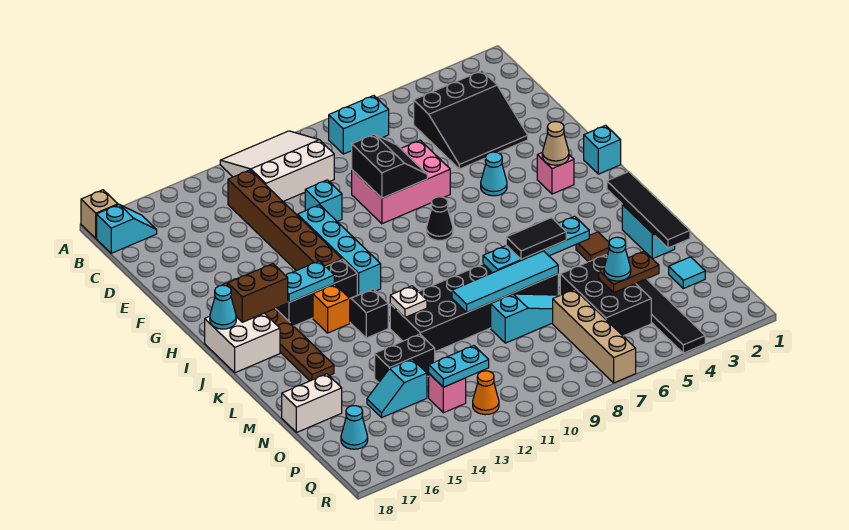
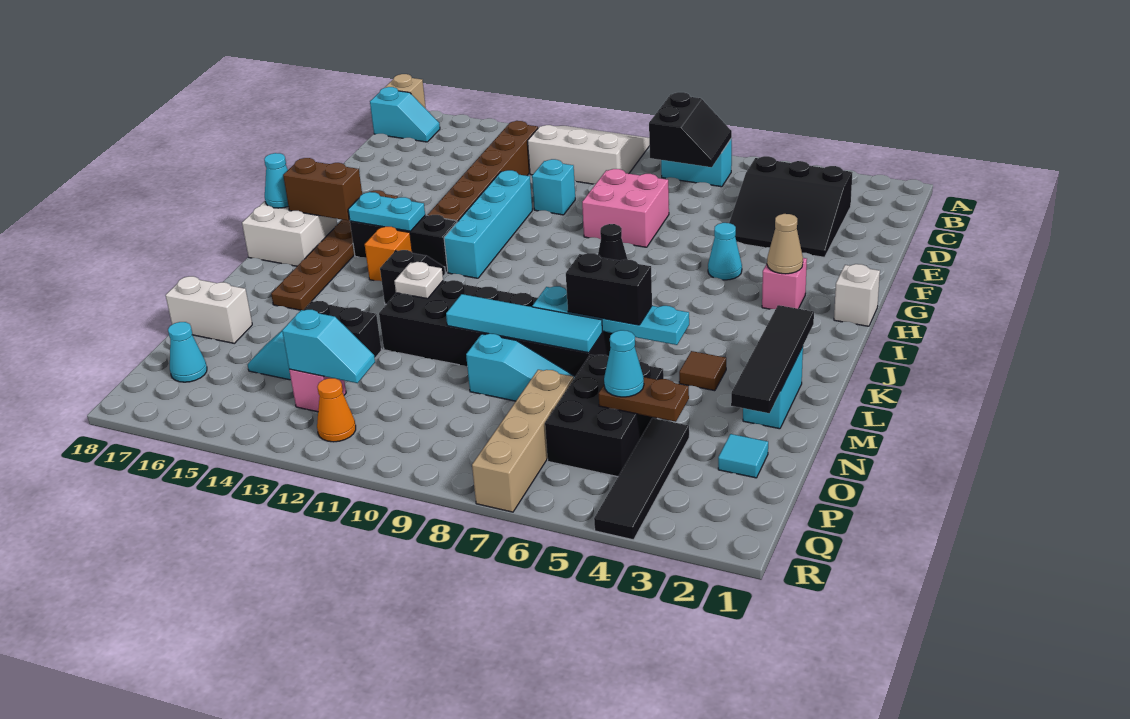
pink 2x3 brick [352,140,450,224] -> pink 2x2 brick [582,169,669,247]
black 2x2 slope [352,134,427,198] -> black 2x2 slope moved to [649,92,732,167]
cyan 1x1 brick [584,125,621,174] -> white 1x1 brick [834,264,880,326]
black 1x2 tile [506,218,566,259] -> black 1x2 brick [566,253,652,325]
cyan 1x2 plate [429,346,489,387] -> cyan 1x2 slope [282,310,375,383]

